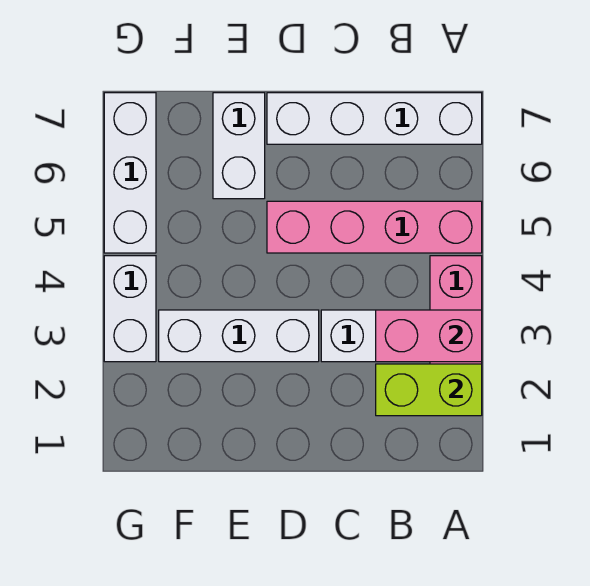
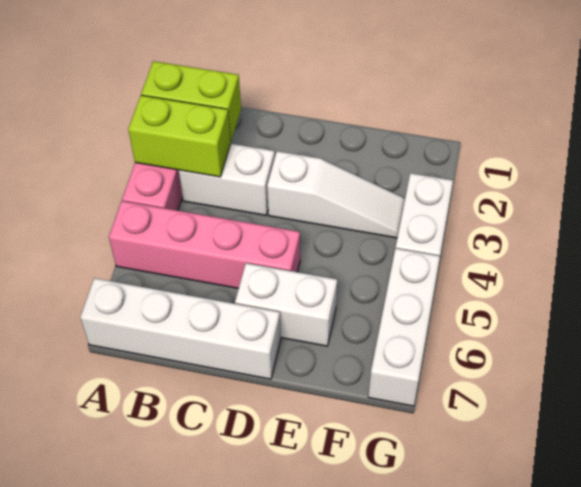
pink 1x2 brick [376,310,482,362] -> lime 1x2 brick [128,95,231,177]
white 1x3 brick [159,310,319,362] -> white 1x3 slope [267,151,405,238]
white 1x2 brick [213,93,265,199] -> white 1x2 brick turned to [235,263,337,346]

